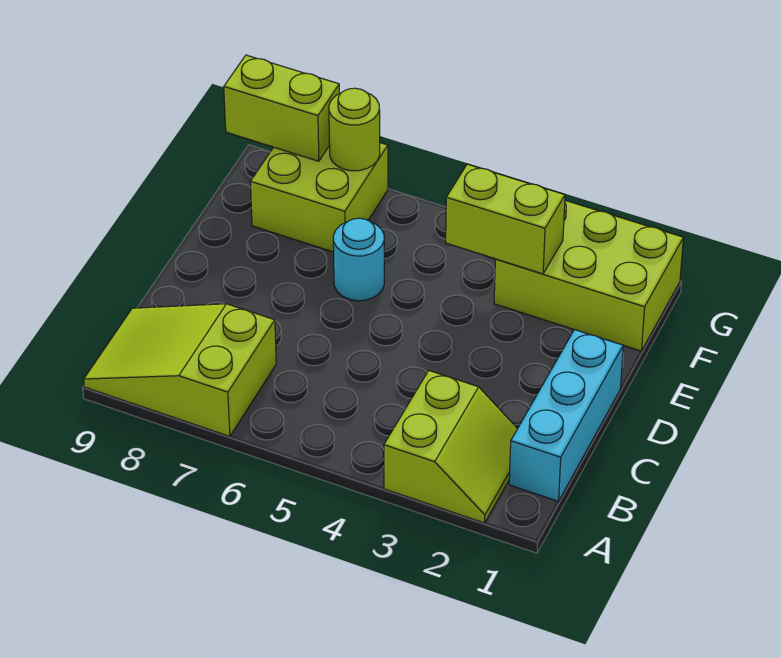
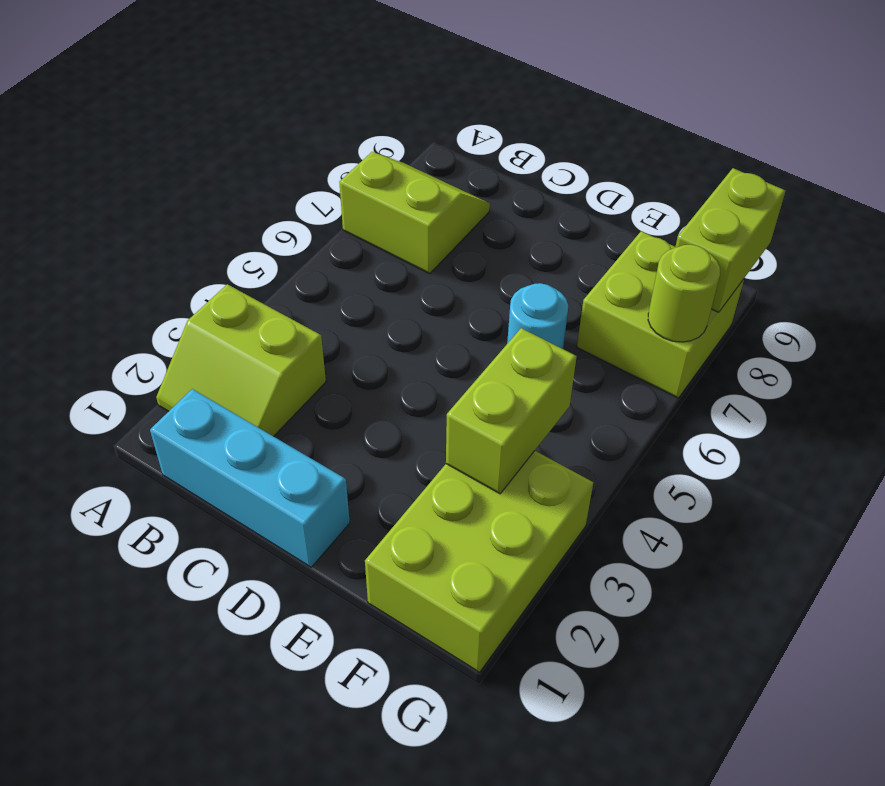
lime 2x3 slope [84,304,276,437] -> lime 2x2 slope [339,152,490,274]

